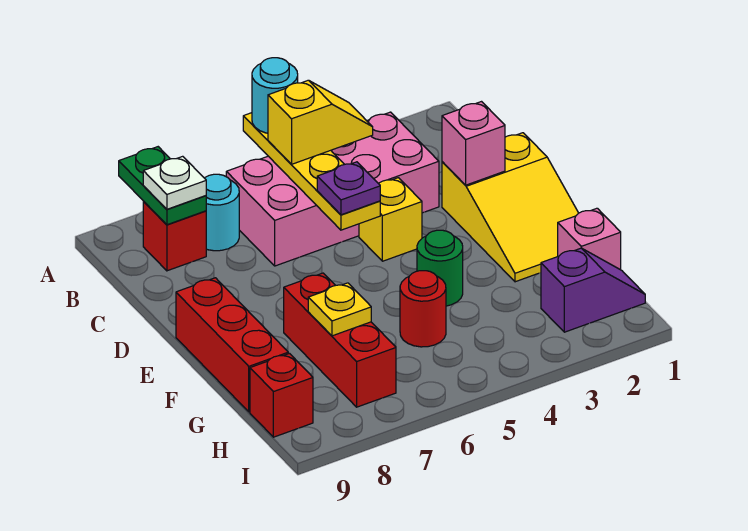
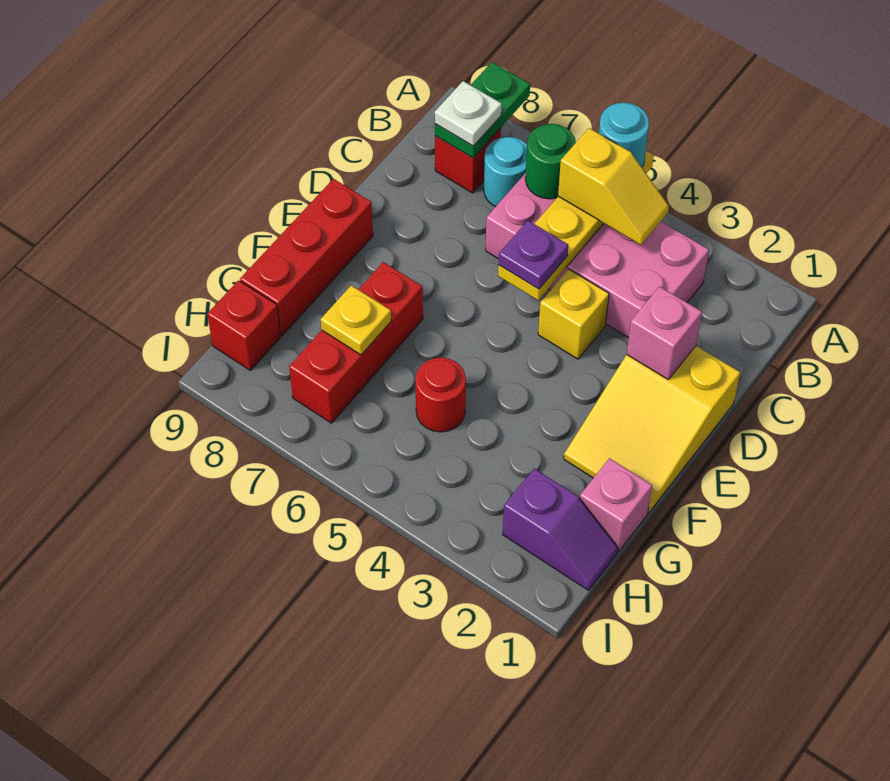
green 1x1 round brick [417,230,463,306] -> green 1x1 round brick moved to [525,124,576,199]

